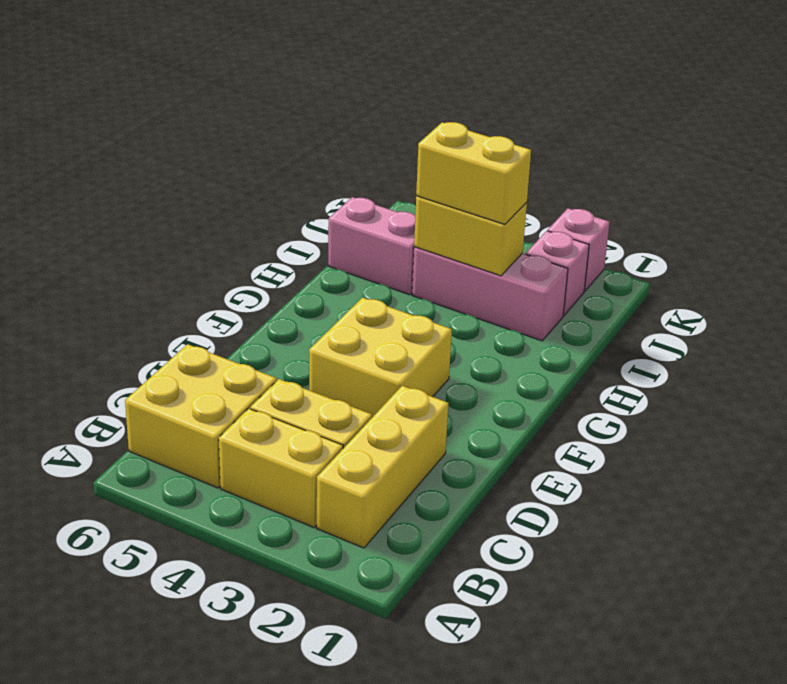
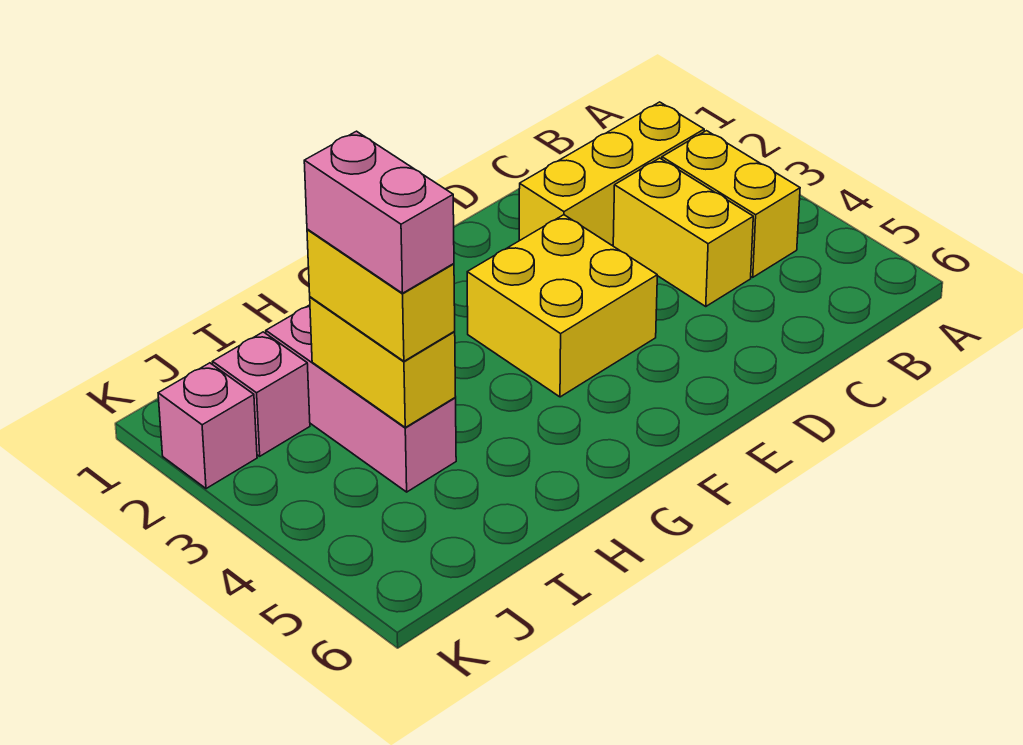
yellow 2x2 brick [125,344,277,488] -> none
pink 1x2 brick [328,197,415,295] -> pink 1x2 brick moved to [304,131,454,293]

